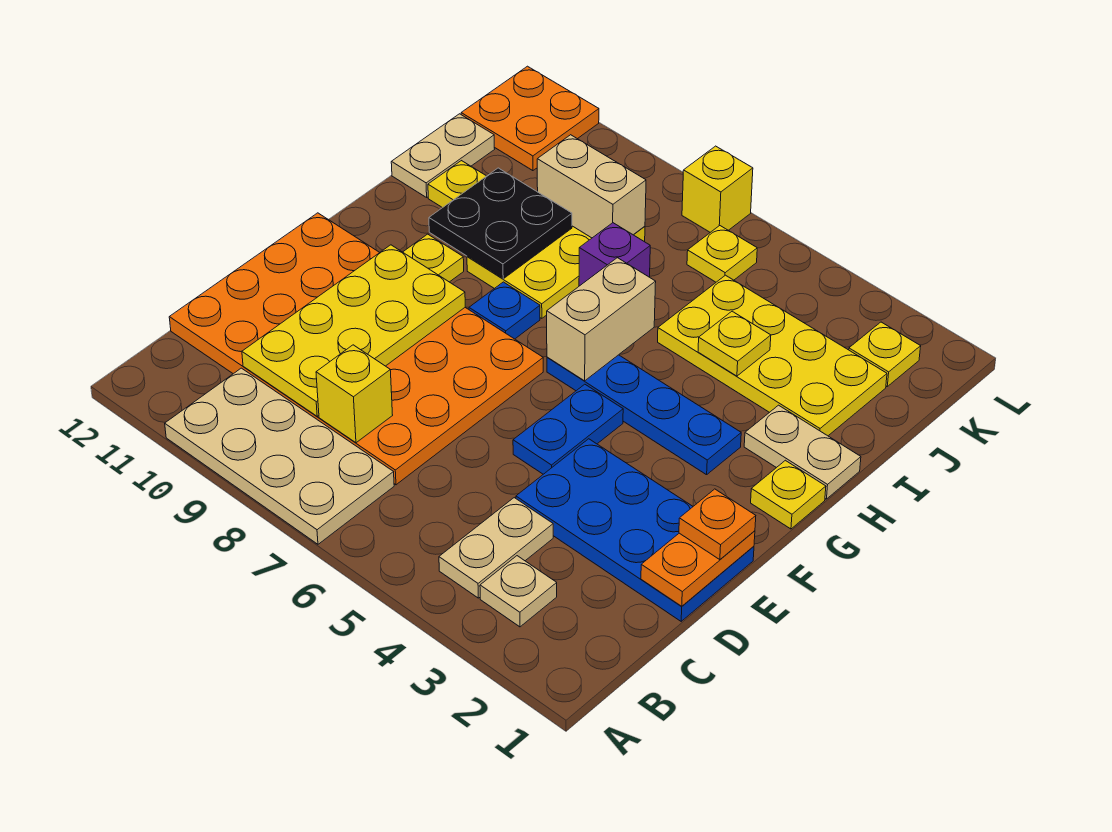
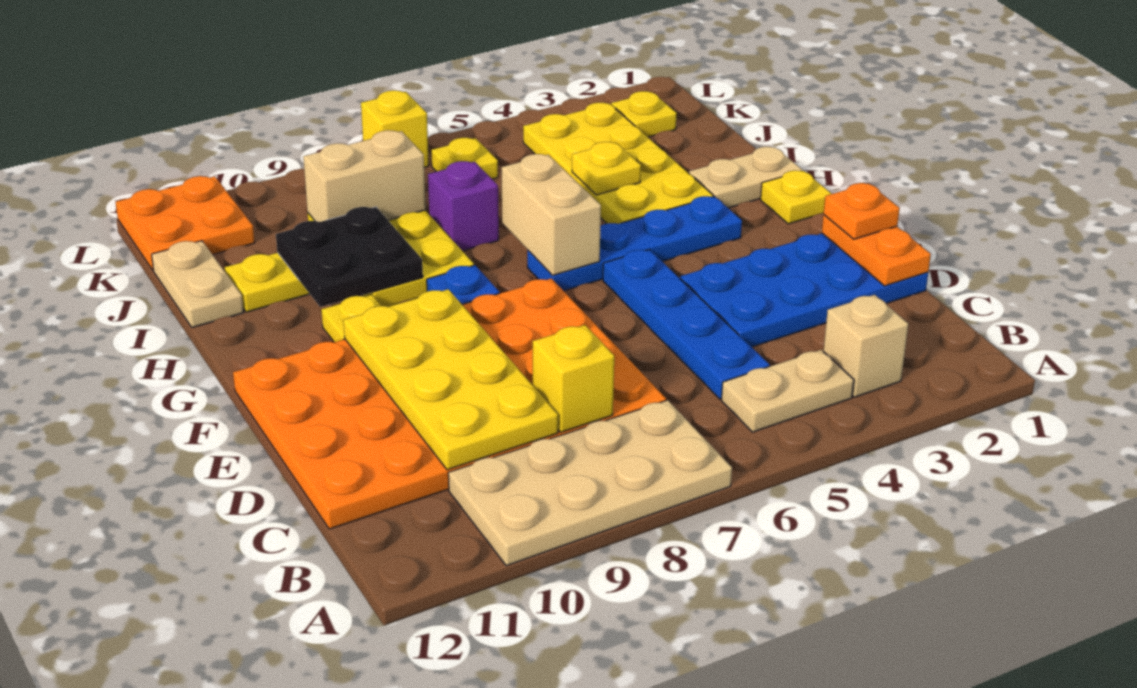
tan 1x1 plate [480,556,557,627] -> tan 1x1 brick [823,295,908,397]
tan 1x2 plate [439,498,553,598] -> tan 1x2 plate turned to [721,350,854,432]
blue 1x2 plate [513,384,623,474] -> blue 1x4 plate [603,249,770,399]
yellow 2x4 plate [658,275,887,436] -> yellow 2x4 plate turned to [523,103,713,224]

